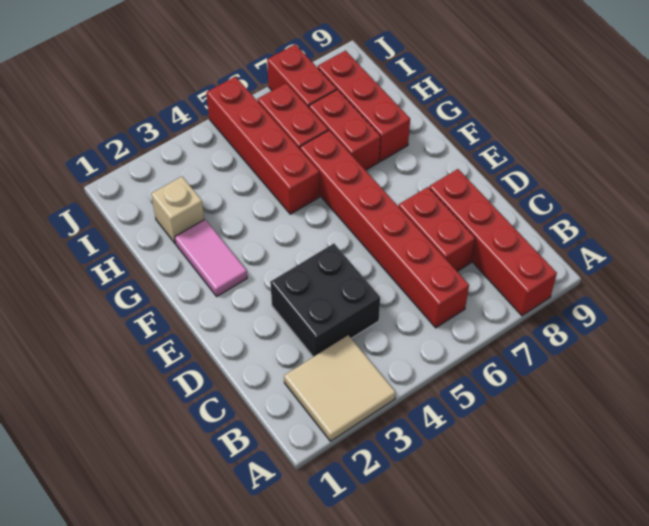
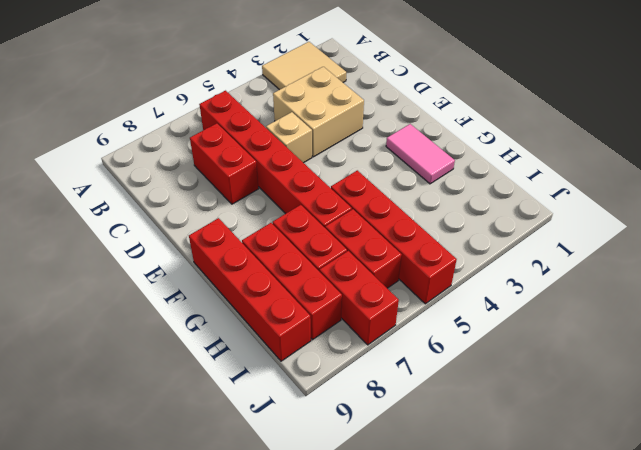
red 1x4 brick [429,169,557,316] -> red 1x4 brick moved to [189,218,311,361]
black 2x2 brick [270,244,380,357] -> tan 2x2 brick [273,67,364,157]
tan 1x1 brick [151,177,204,243] -> tan 1x1 brick moved to [266,112,312,163]

